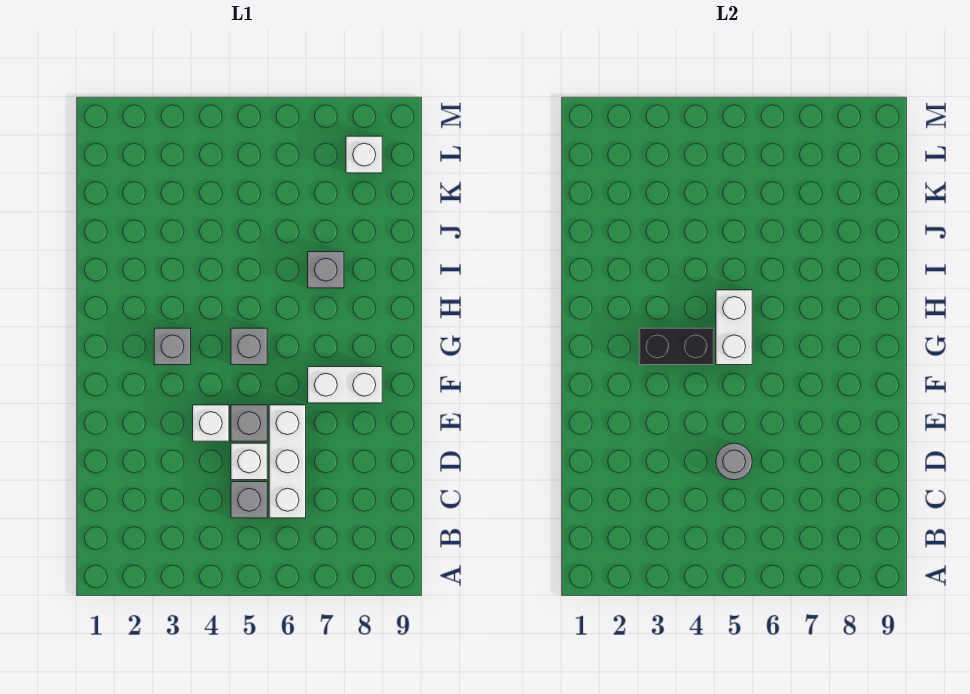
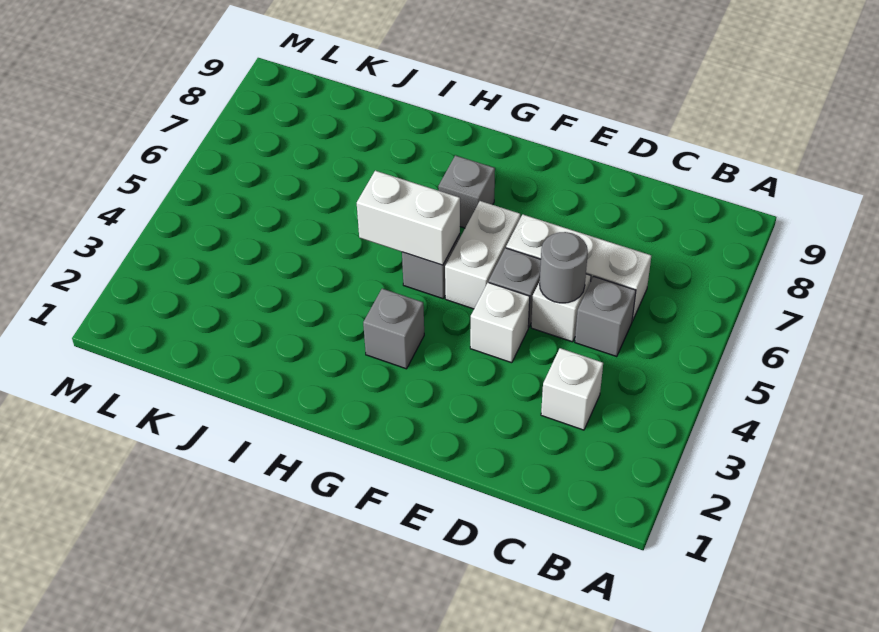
white 1x2 brick [308,367,382,403] -> white 1x2 brick moved to [445,201,520,309]
black 1x2 brick [639,328,714,365] -> none
grey 1x1 brick [308,252,344,288] -> grey 1x1 brick moved to [438,155,495,228]
white 1x1 brick [346,136,382,173] -> white 1x1 brick moved to [541,348,603,430]

